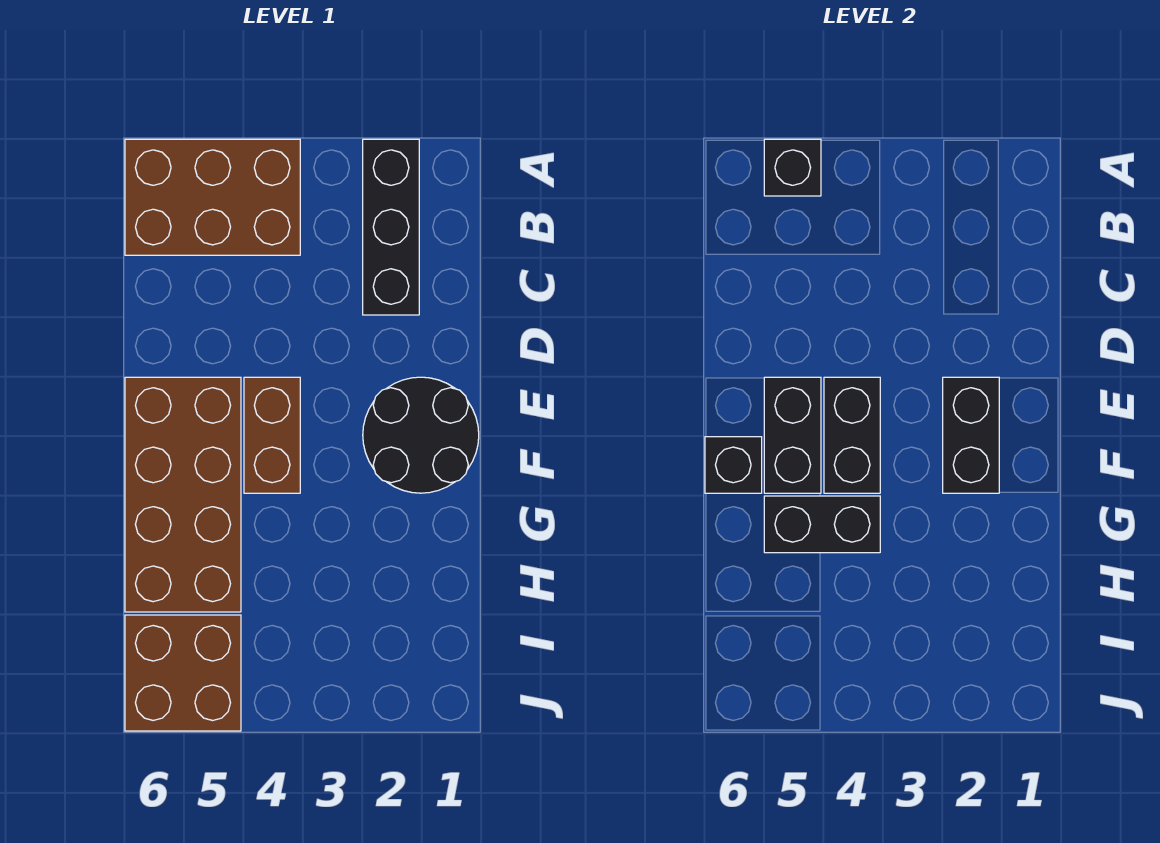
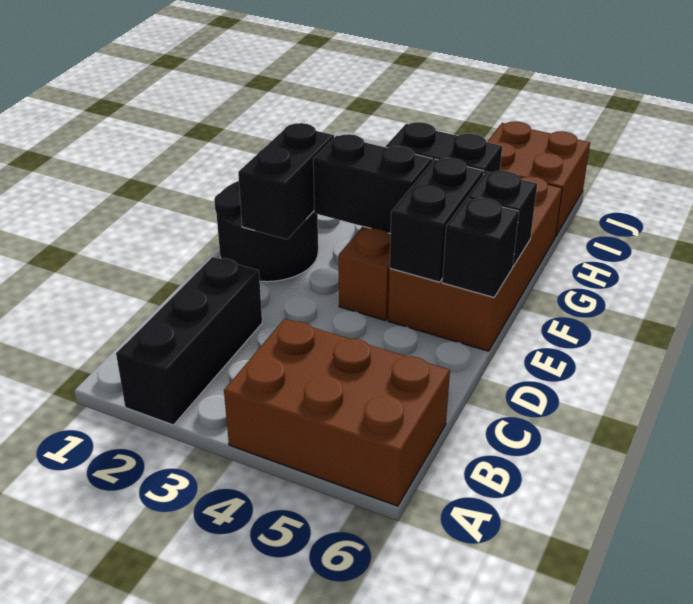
black 1x1 brick [764,139,821,196] -> black 1x1 brick moved to [442,198,519,297]
black 1x2 brick [824,377,880,493] -> black 1x2 brick turned to [313,134,432,234]

